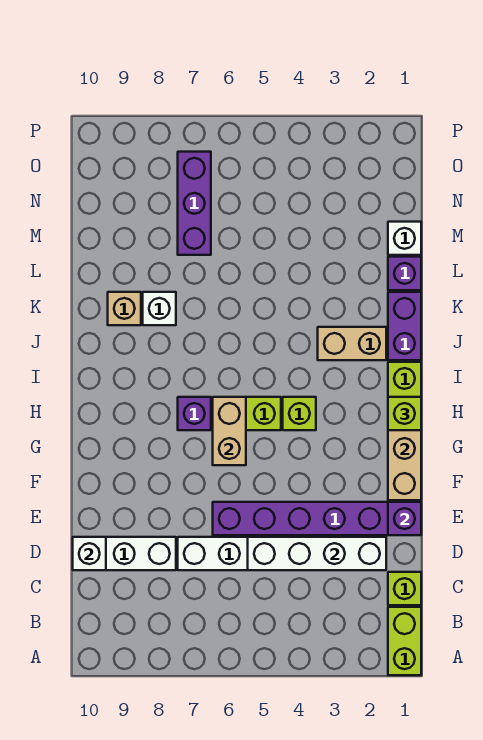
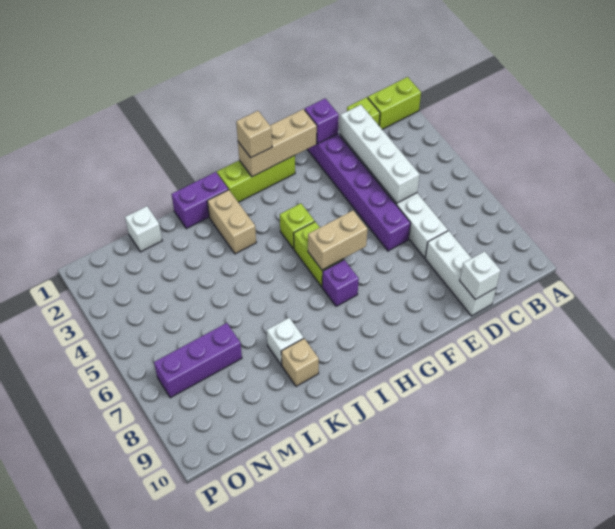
lime 1x1 brick [388,397,421,430] -> tan 1x1 brick [236,111,272,158]
purple 1x1 brick [388,257,421,290] -> none

